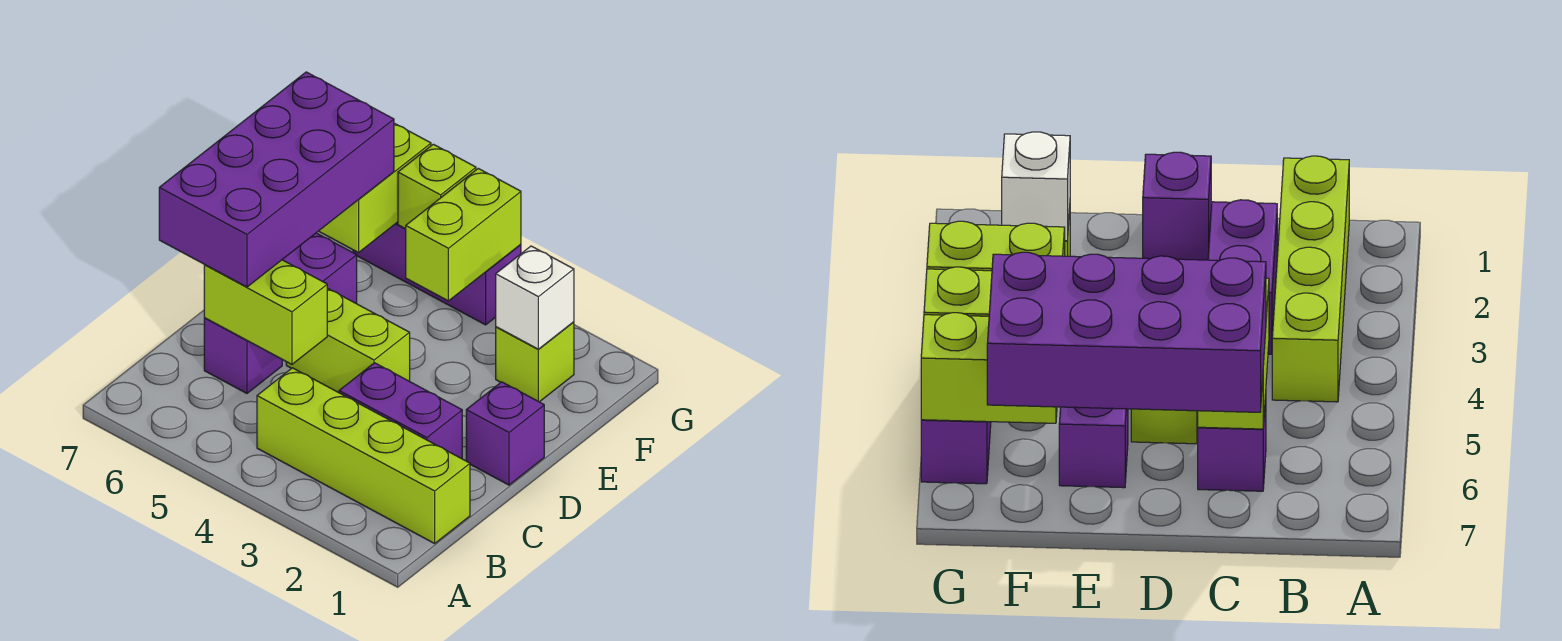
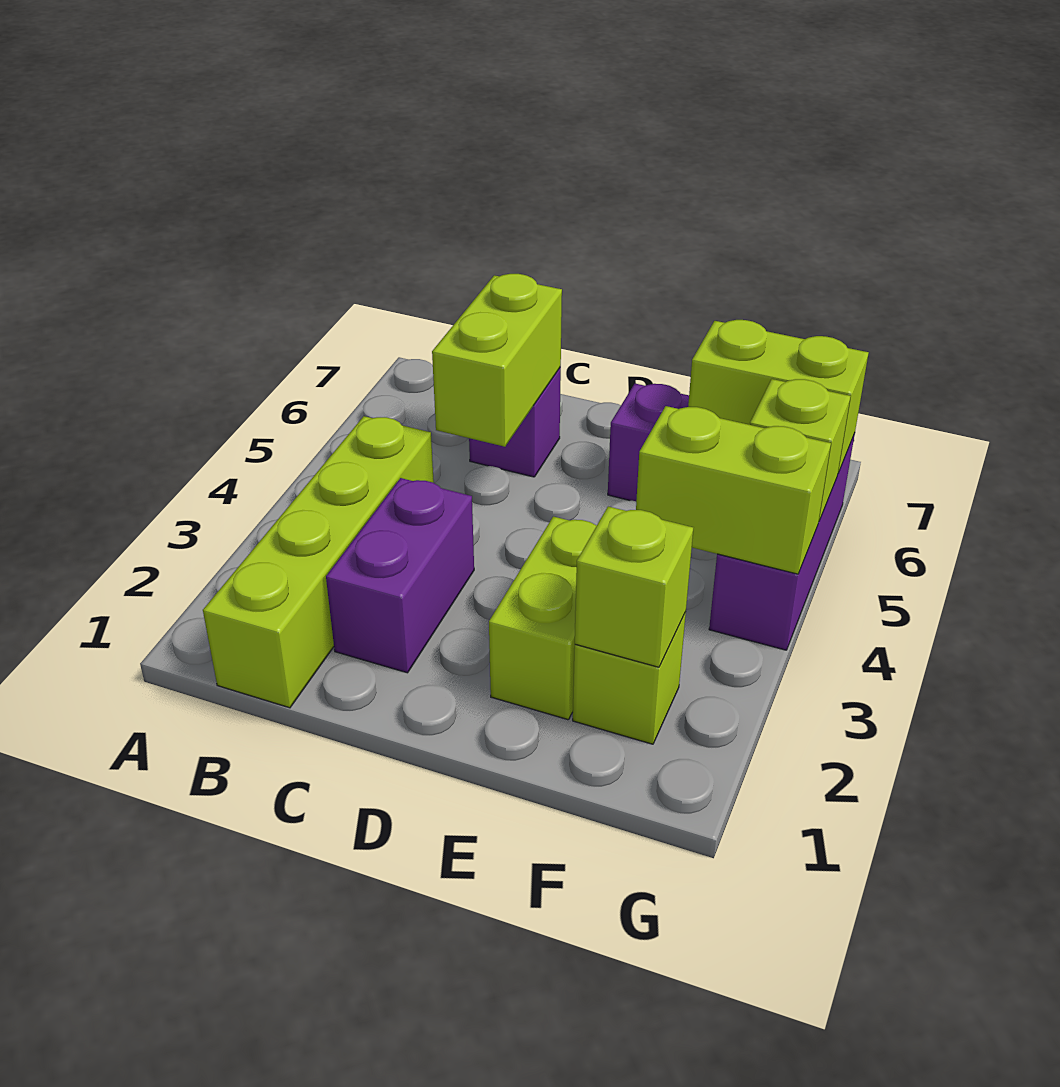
purple 2x4 brick [159,72,394,287] -> none
purple 1x1 brick [466,382,544,485] -> none
lime 1x2 brick [286,288,410,393] -> lime 1x2 brick moved to [489,516,597,720]
white 1x1 brick [496,246,574,349] -> lime 1x1 brick [575,506,693,667]

